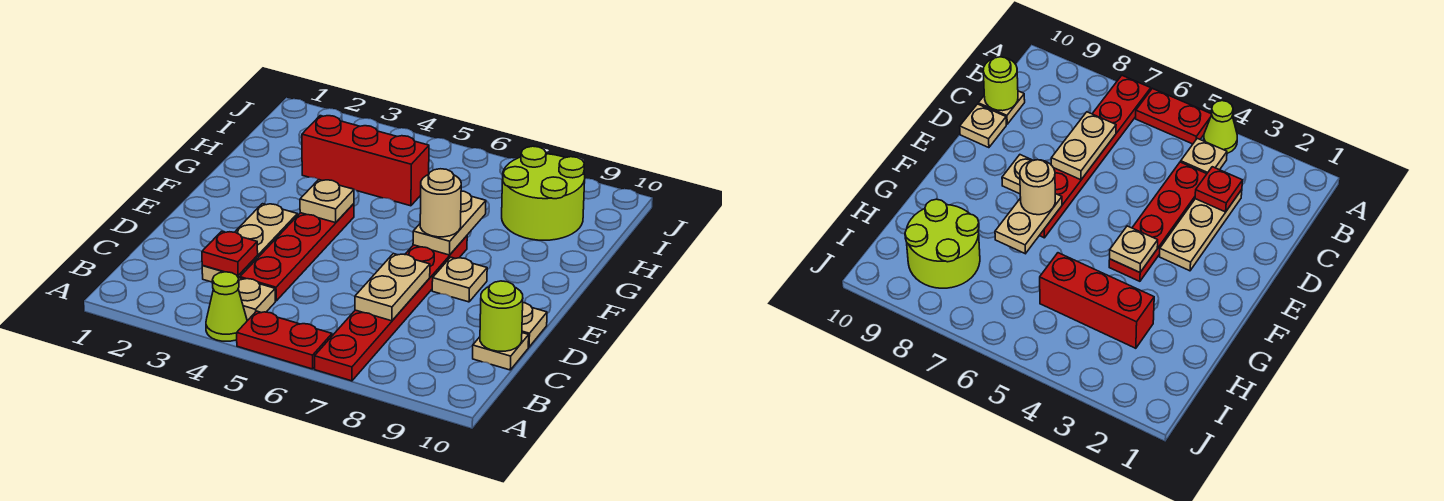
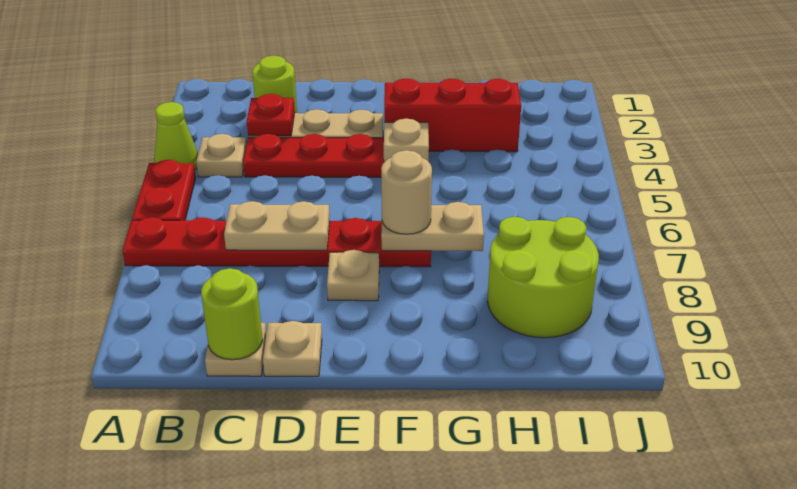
none -> lime 1x1 round brick [252,56,297,113]
red 1x3 brick [302,116,429,206] -> red 1x3 brick turned to [384,78,521,152]

